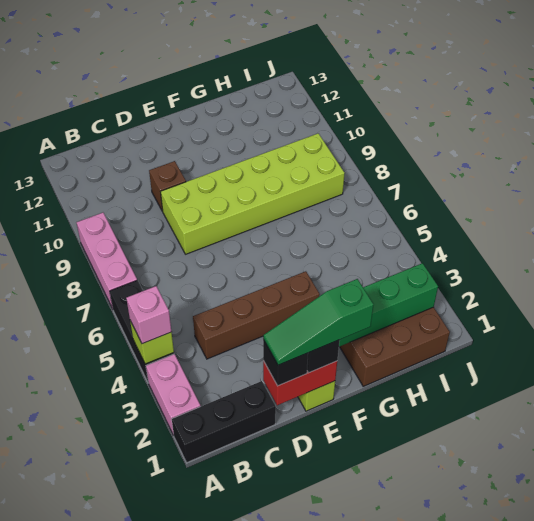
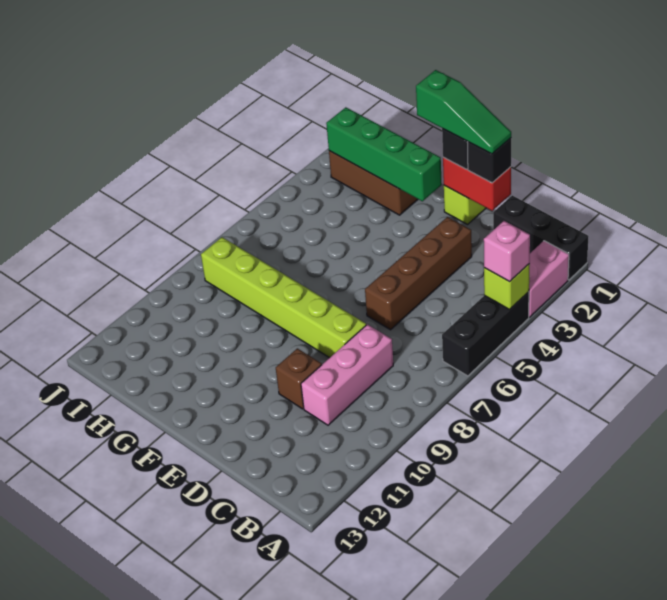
pink 1x3 brick [76,213,137,309] -> pink 1x3 brick moved to [301,324,393,425]
brown 1x4 brick [193,271,320,359] -> brown 1x4 brick turned to [365,217,472,330]
lime 2x6 brick [161,133,345,254] -> lime 1x6 brick [201,237,366,358]

